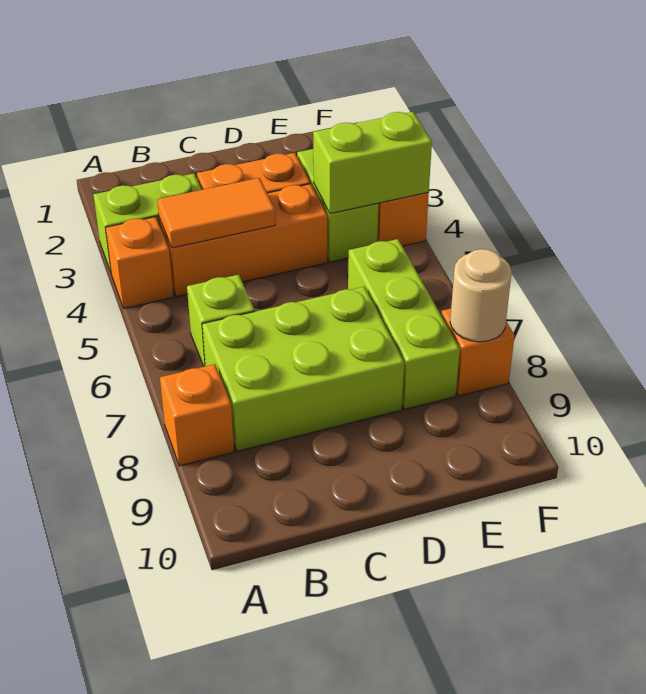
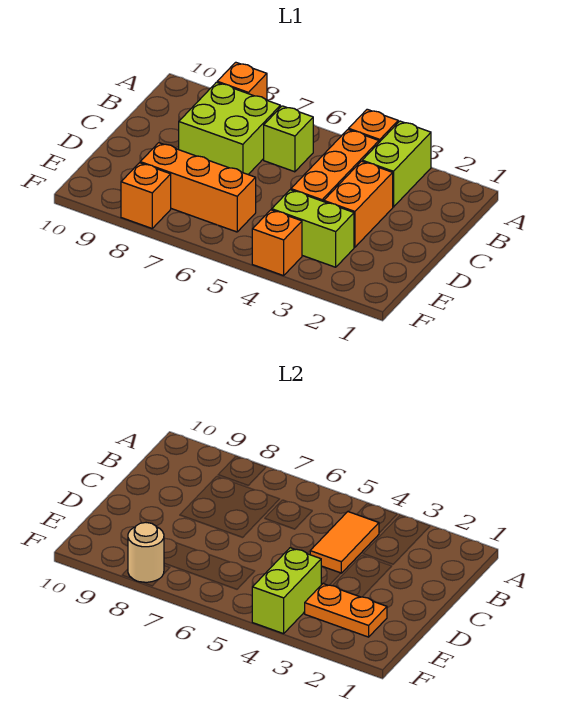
lime 2x3 brick [202,287,404,451] -> lime 2x2 brick [179,82,280,174]
none -> orange 1x2 plate [305,584,387,637]
lime 1x3 brick [348,239,460,409] -> orange 1x3 brick [140,143,256,232]

